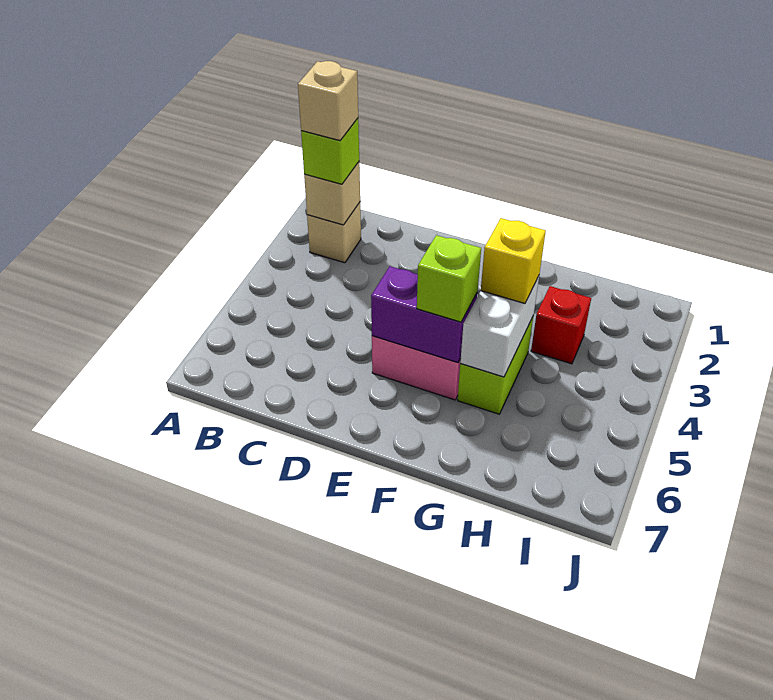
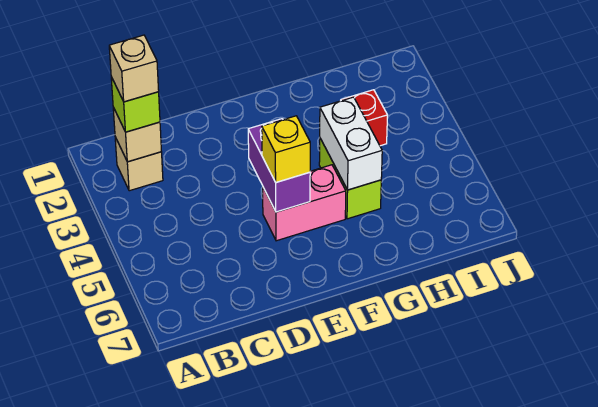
purple 1x2 brick [371,266,477,363] -> purple 1x2 brick turned to [248,119,310,212]
lime 1x1 brick [417,235,481,322] -> none
yellow 1x1 brick [481,218,546,303] -> yellow 1x1 brick moved to [262,116,310,182]

